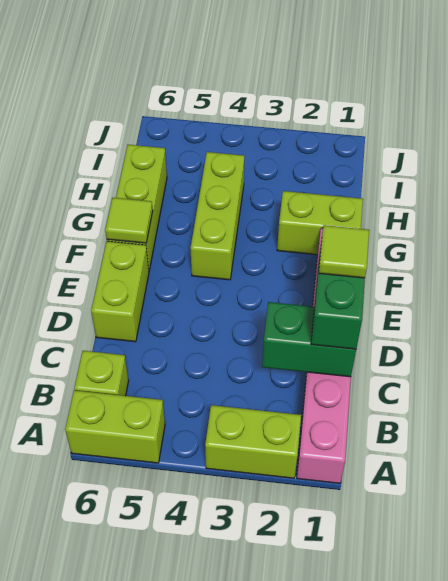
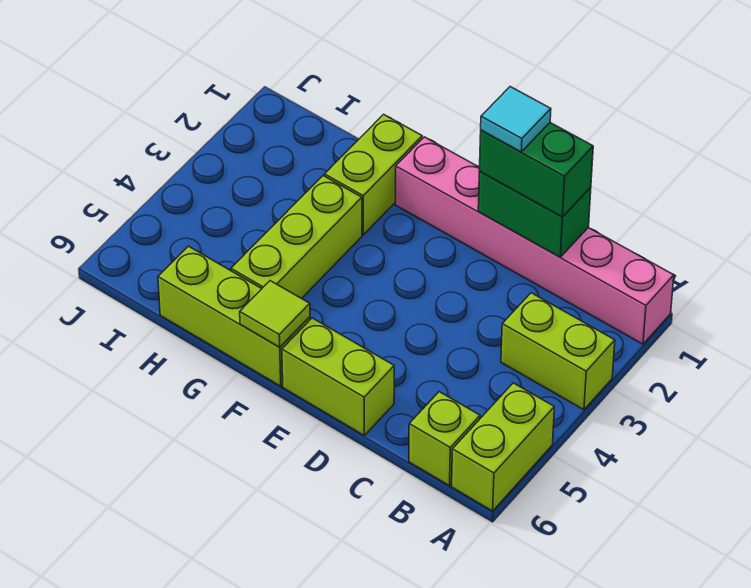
lime 1x2 brick [205,405,301,478] -> lime 1x2 brick turned to [501,293,615,410]
green 1x2 brick [262,302,356,377] -> green 1x2 brick turned to [478,172,591,257]
lime 1x1 tile [319,225,369,278] -> cyan 1x1 tile [481,87,551,152]
lime 1x3 brick [190,152,244,280] -> lime 1x3 brick turned to [231,176,362,299]

